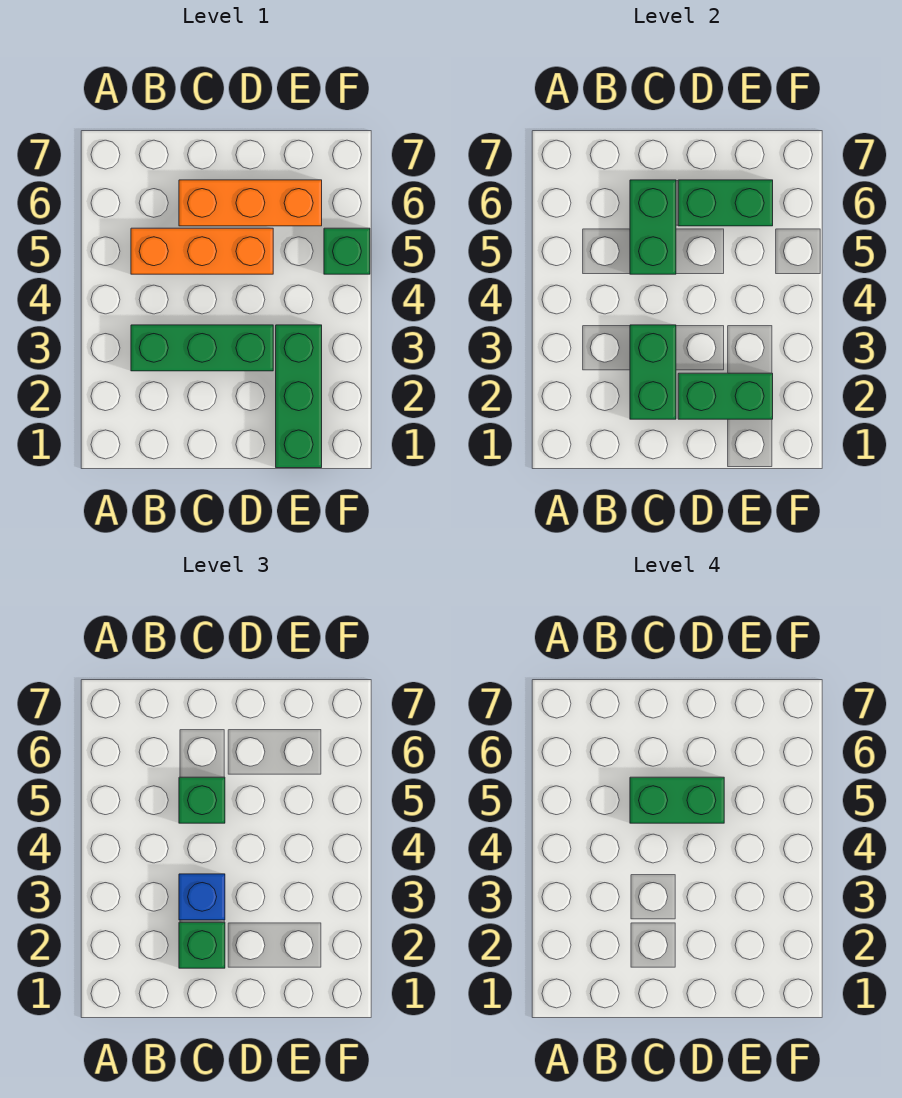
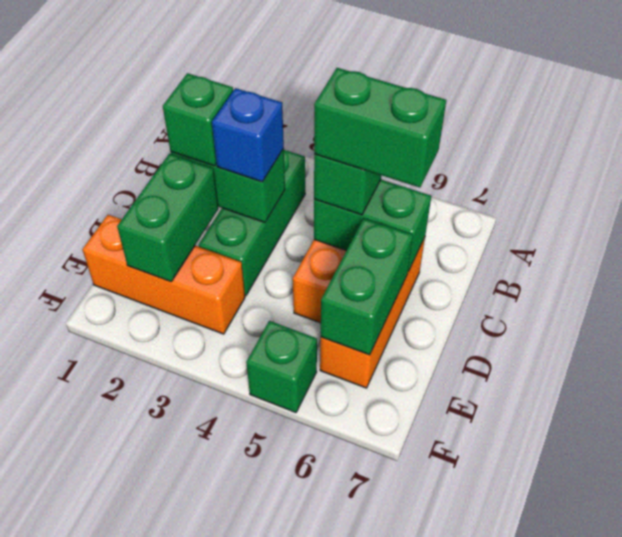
green 1x2 brick [630,777,724,823] -> green 1x2 brick turned to [314,68,446,188]
green 1x3 brick [276,325,322,468] -> orange 1x3 brick [82,215,245,334]

